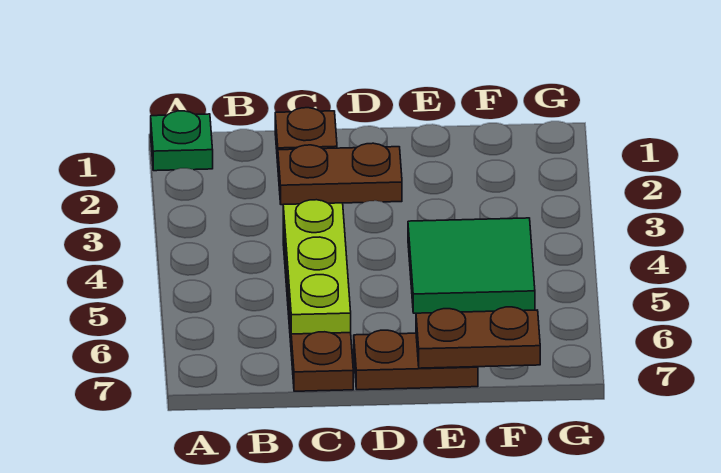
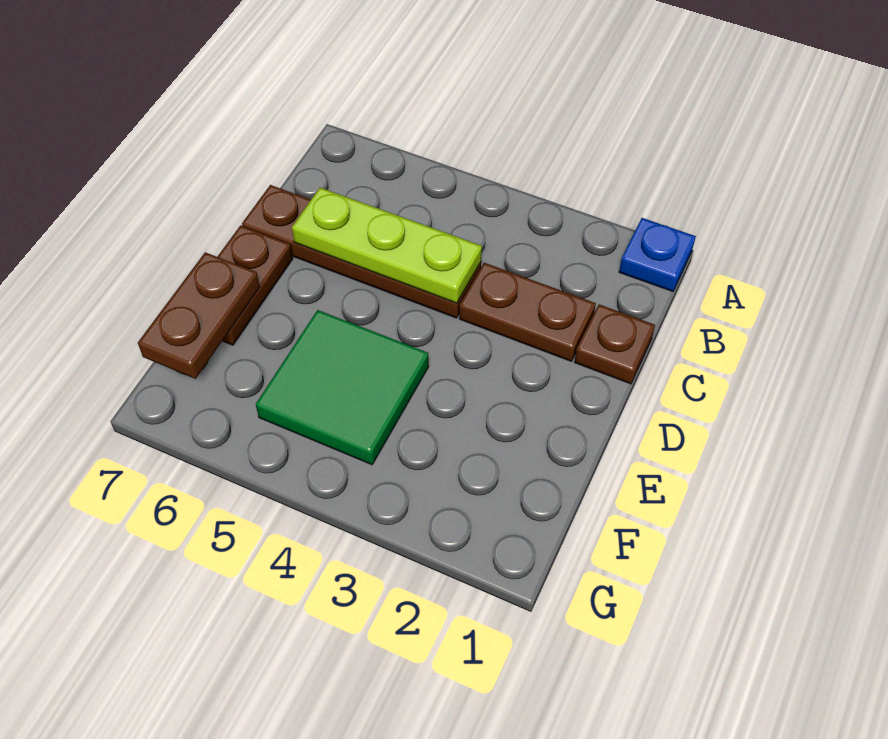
green 1x1 plate [151,111,213,171] -> blue 1x1 plate [619,218,696,292]
brown 1x2 plate [278,143,402,205] -> brown 1x2 plate turned to [459,263,596,361]

